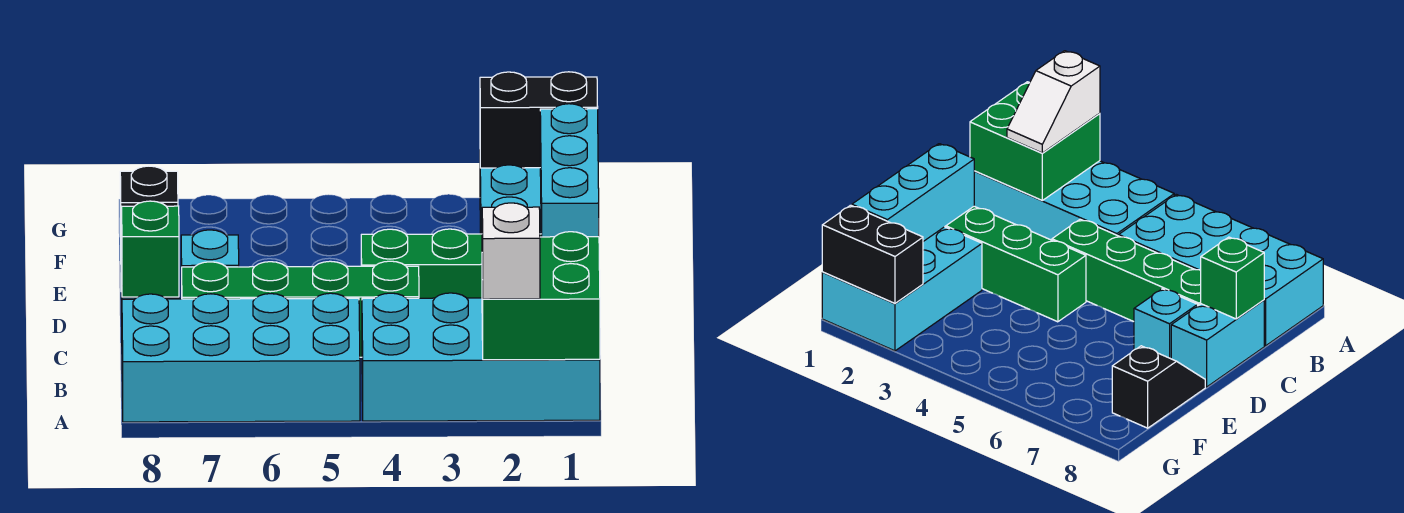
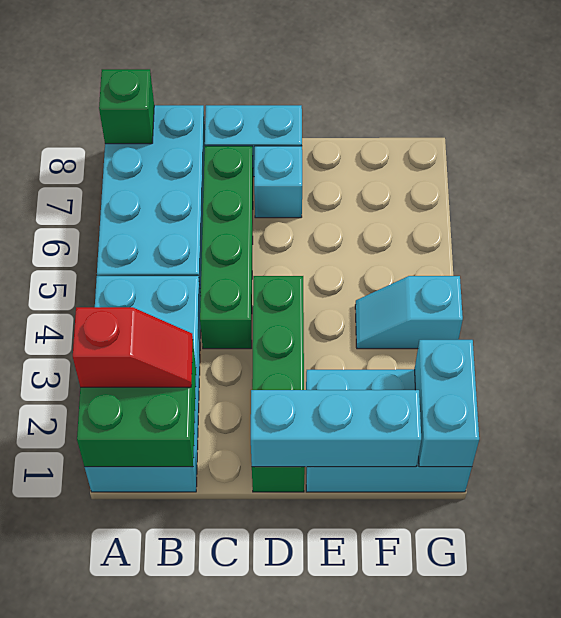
white 1x2 slope [482,203,540,299] -> red 1x2 slope [73,307,193,387]
green 1x1 brick [121,201,179,297] -> green 1x1 brick moved to [99,69,154,144]
black 1x2 slope [120,166,178,237] -> none
none -> cyan 1x2 slope [355,276,463,349]
black 1x2 brick [480,72,598,168] -> cyan 1x2 brick [415,340,479,467]

